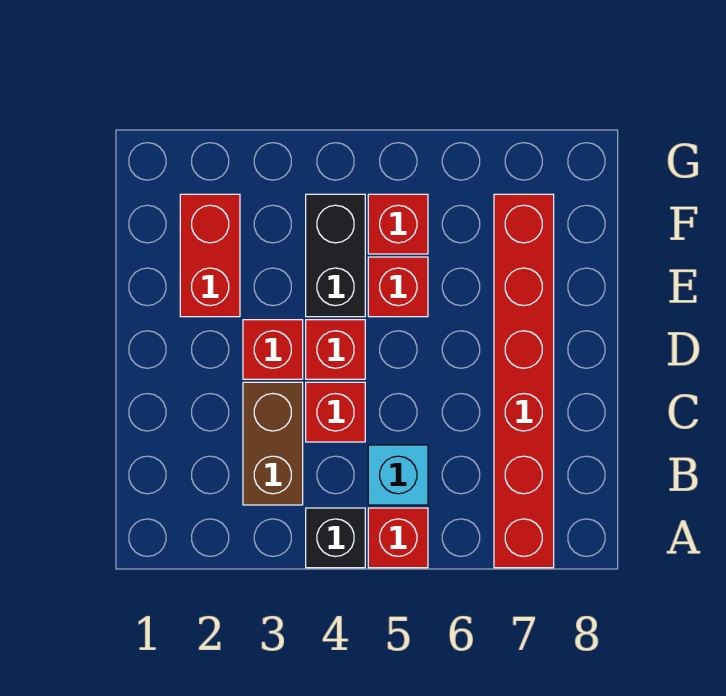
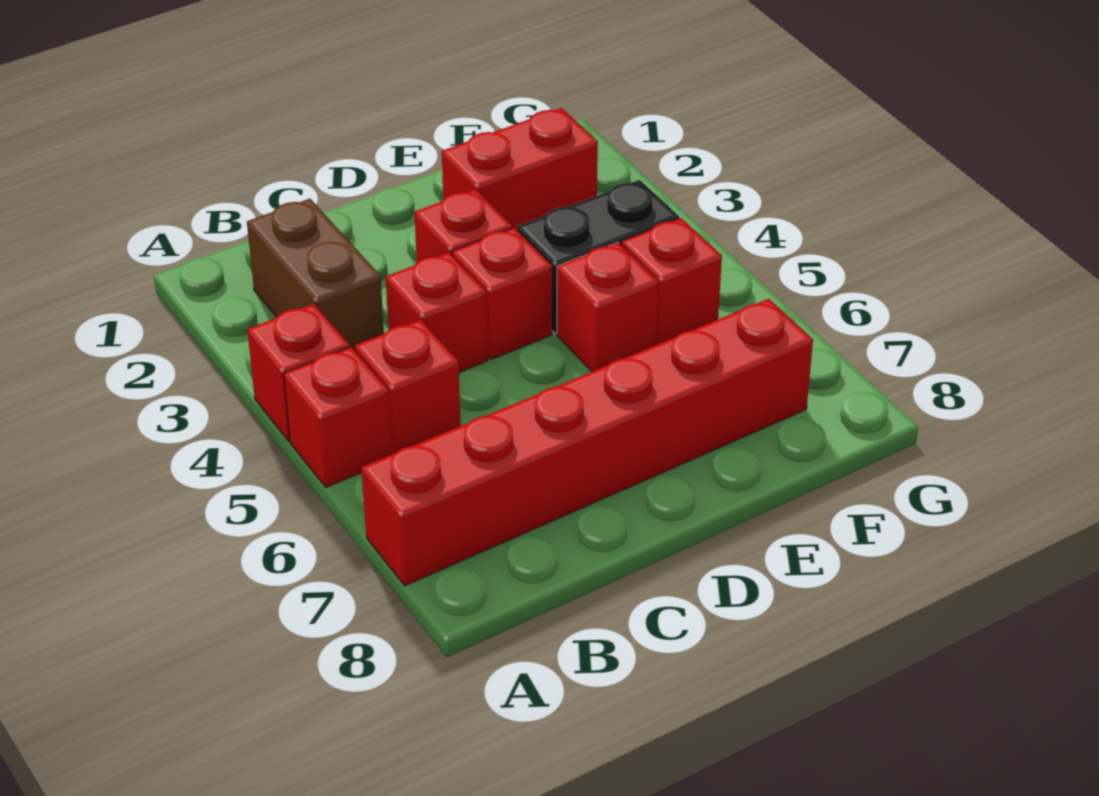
black 1x1 brick [306,508,365,568] -> red 1x1 brick [247,304,350,441]
brown 1x2 brick [243,382,303,505] -> brown 1x2 brick turned to [247,199,384,350]
cyan 1x1 brick [368,445,428,505] -> red 1x1 brick [355,320,461,454]

